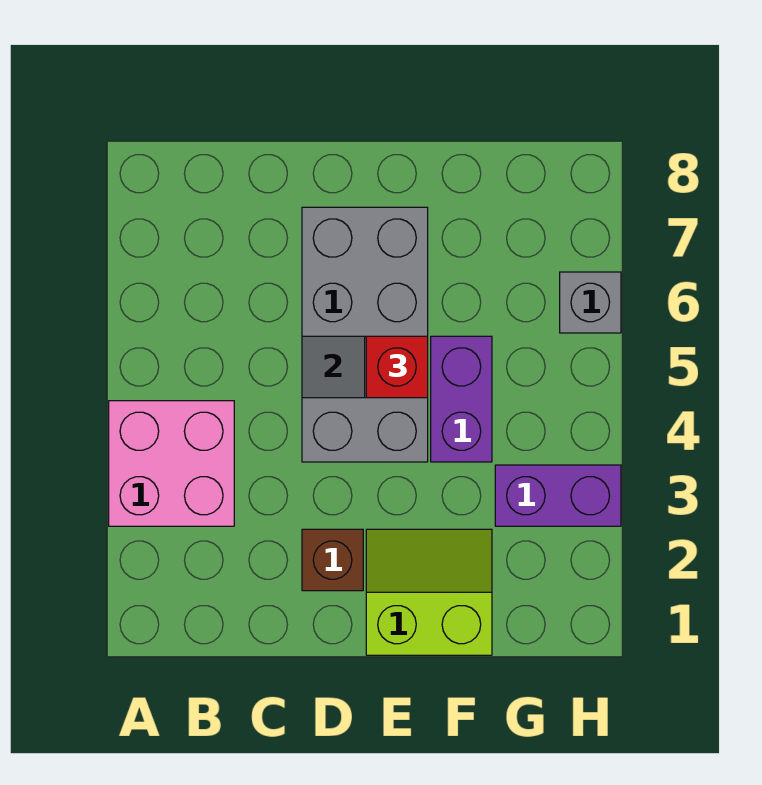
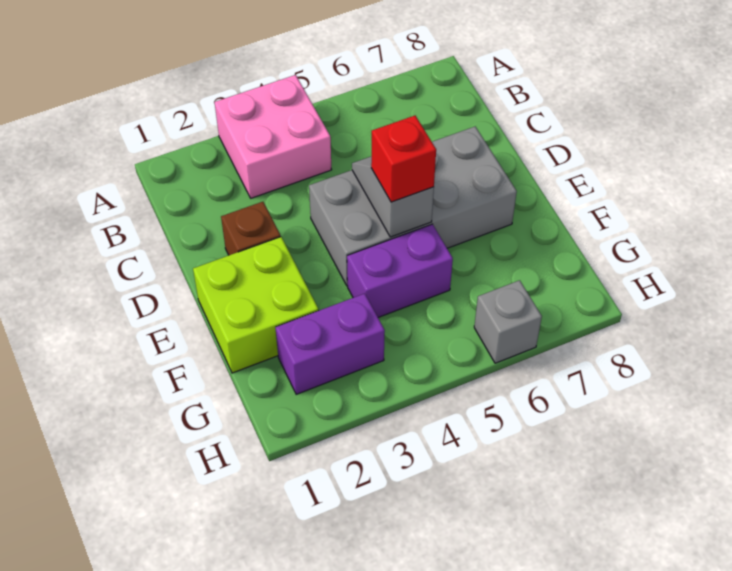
lime 2x2 slope [366,529,492,655] -> lime 2x2 brick [193,237,319,373]
purple 1x2 brick [495,465,621,526] -> purple 1x2 brick turned to [275,294,385,394]

